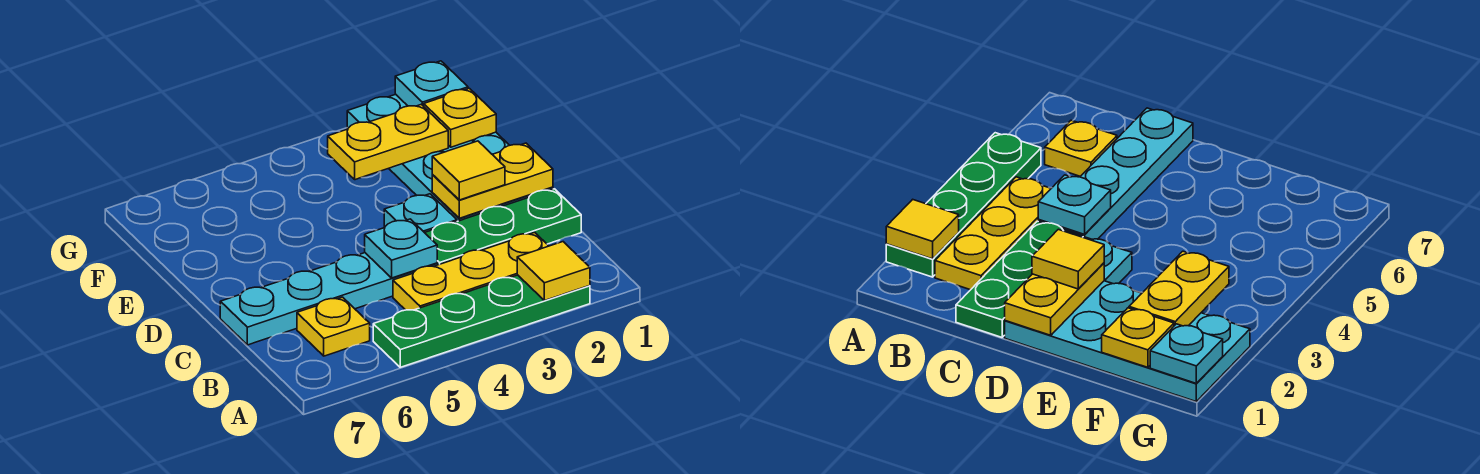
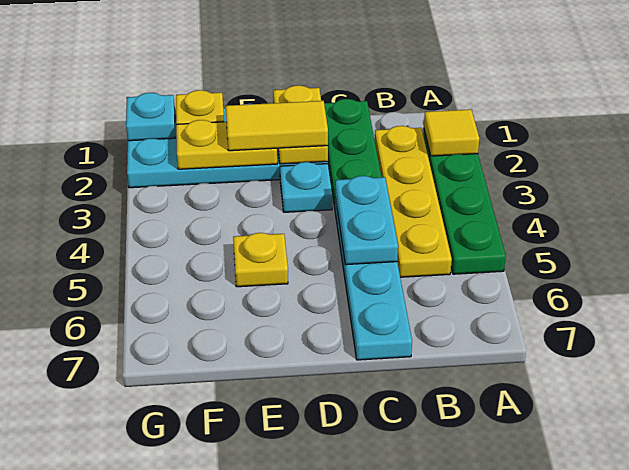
yellow 1x3 plate [393,232,548,310] -> yellow 1x4 plate [375,126,452,277]
yellow 1x1 plate [297,297,370,356] -> yellow 1x1 plate moved to [233,233,288,287]
cyan 1x1 plate [365,219,437,278] -> cyan 1x2 plate [335,176,398,265]
yellow 1x1 tile [432,141,505,200] -> yellow 1x2 tile [226,101,328,151]
yellow 1x2 plate [328,105,448,180] -> yellow 1x2 plate turned to [176,120,277,169]

